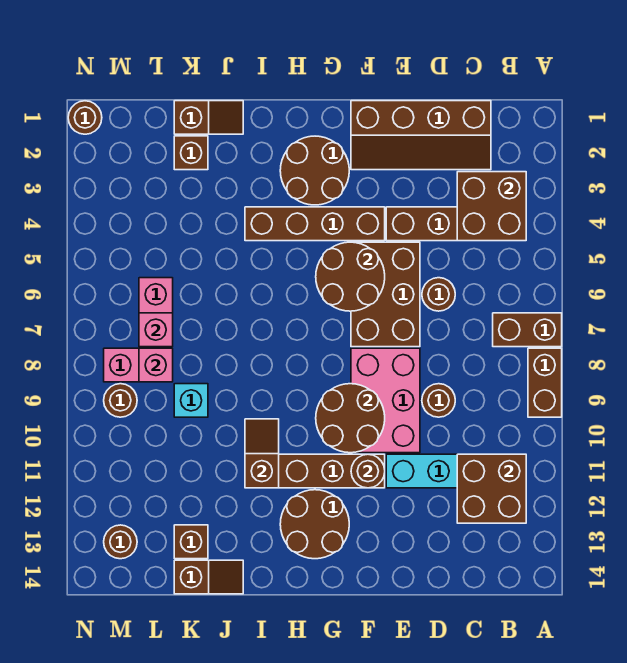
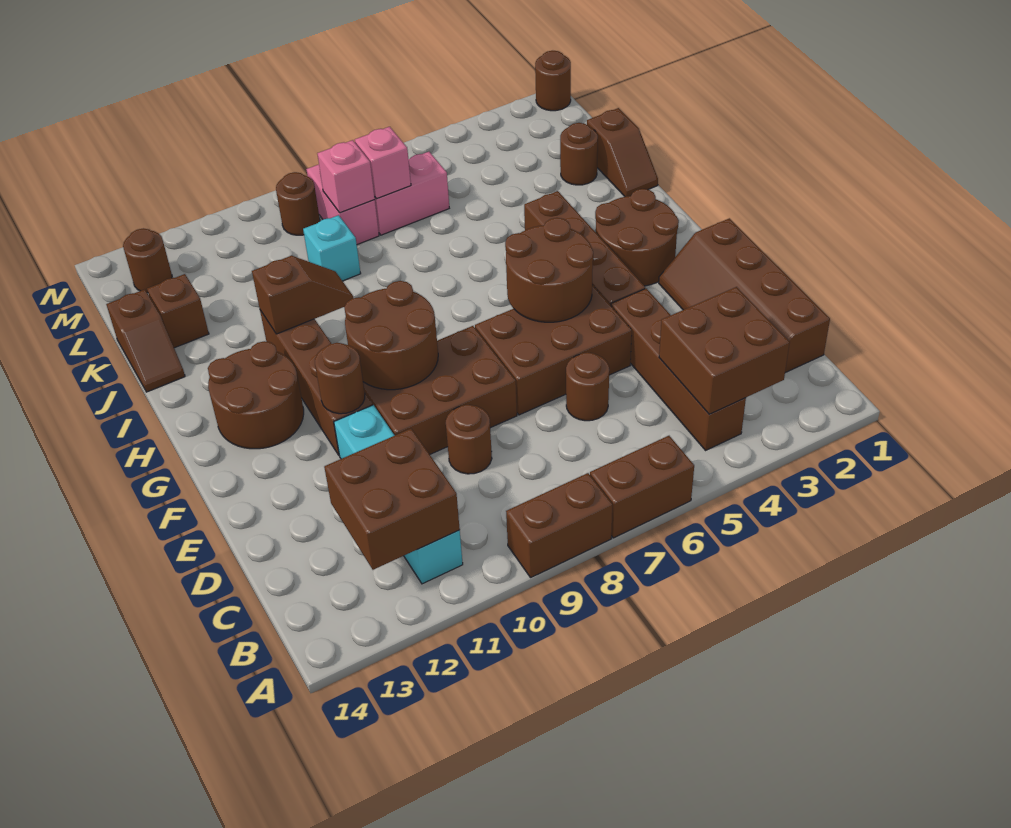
brown 1x2 brick [493,313,562,347] -> brown 1x2 brick turned to [590,436,694,538]
pink 2x3 brick [351,348,420,453] -> brown 2x3 brick [363,326,517,454]
brown 1x1 brick [174,136,208,170] -> brown 1x1 round brick [560,123,598,185]

